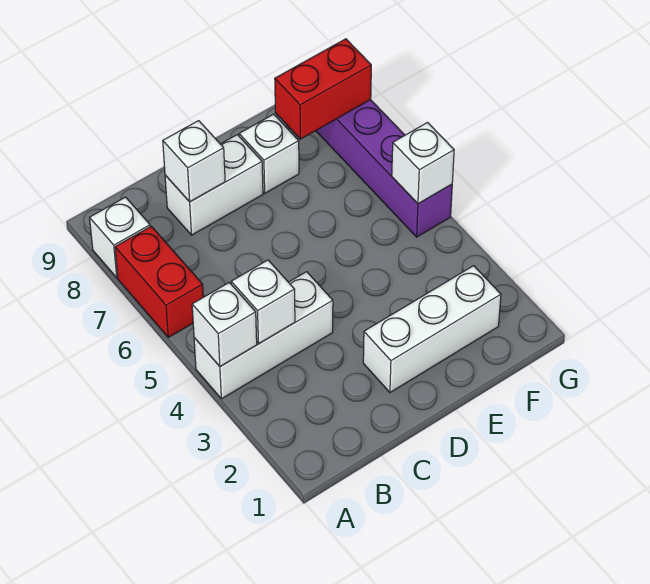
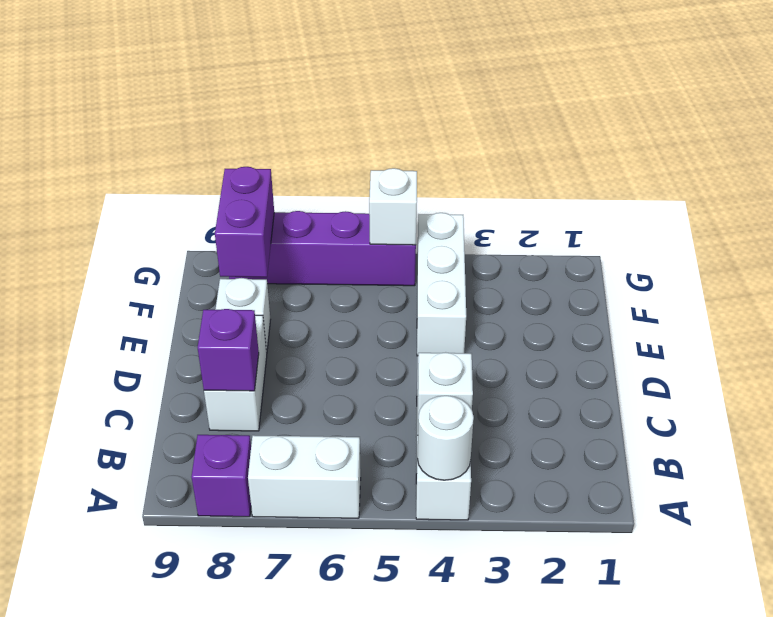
white 1x1 brick [192,283,257,367] -> white 1x1 round brick [417,396,474,480]
red 1x2 brick [115,226,203,337] -> white 1x2 brick [248,435,361,518]
white 1x1 brick [90,197,150,278] -> purple 1x1 brick [191,435,251,517]
white 1x1 brick [163,121,225,202] -> purple 1x1 brick [198,309,259,391]
white 1x3 brick [363,266,501,392] -> white 1x3 brick moved to [417,213,466,356]
red 1x2 brick [275,39,371,139] -> purple 1x2 brick [215,167,274,277]

